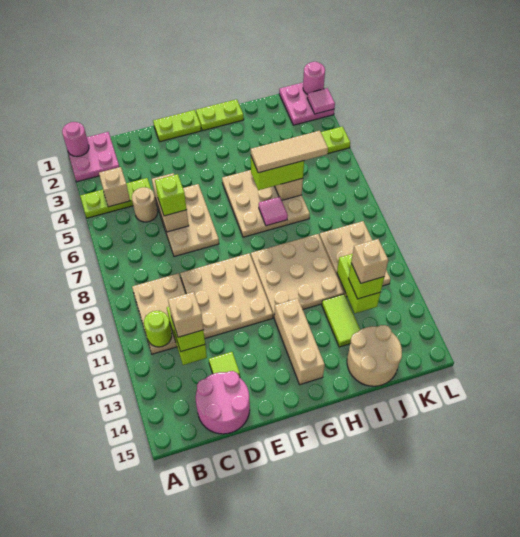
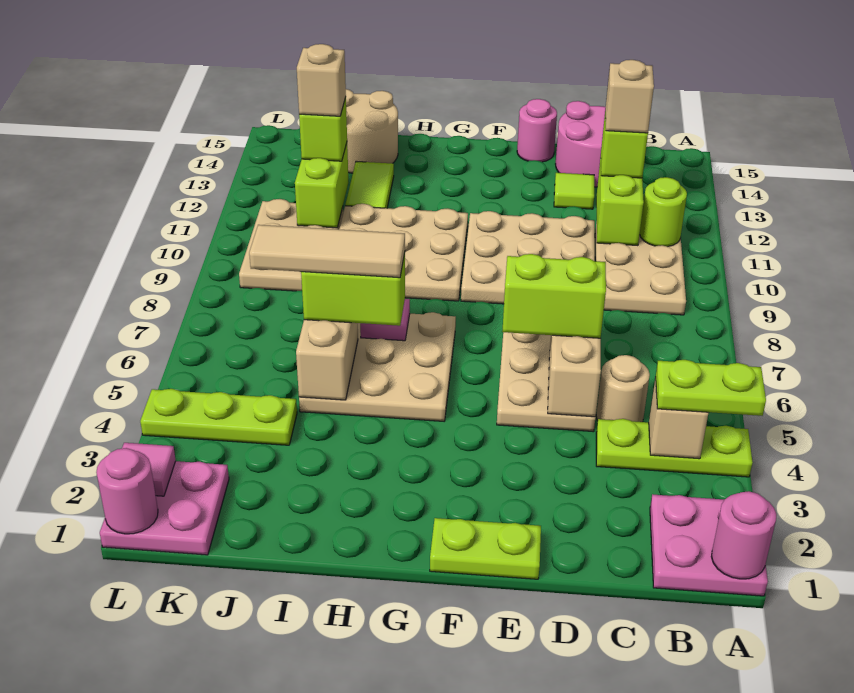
lime 1x1 brick [155,174,187,216] -> lime 1x2 brick [502,254,606,338]
none -> pink 1x1 round brick [517,99,557,162]
lime 1x2 plate [196,99,244,131] -> lime 1x2 plate moved to [655,360,766,416]
tan 1x3 brick [274,298,325,385] -> none

